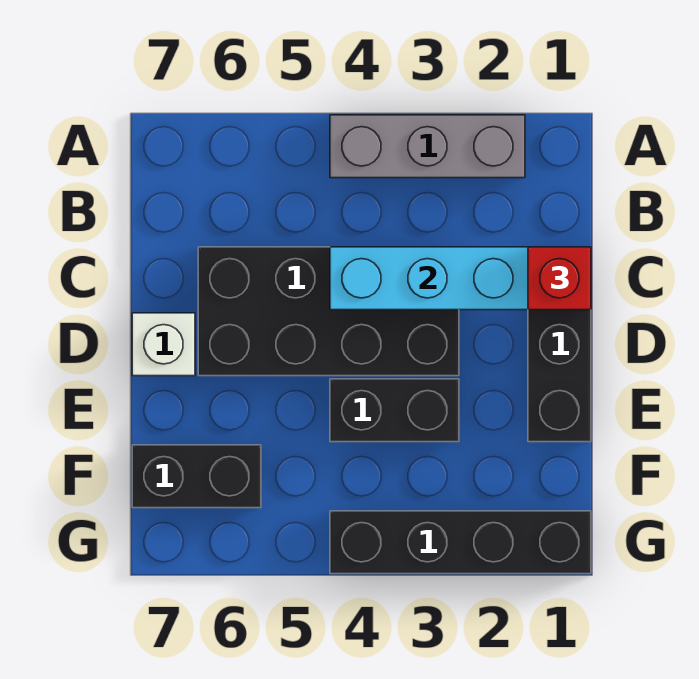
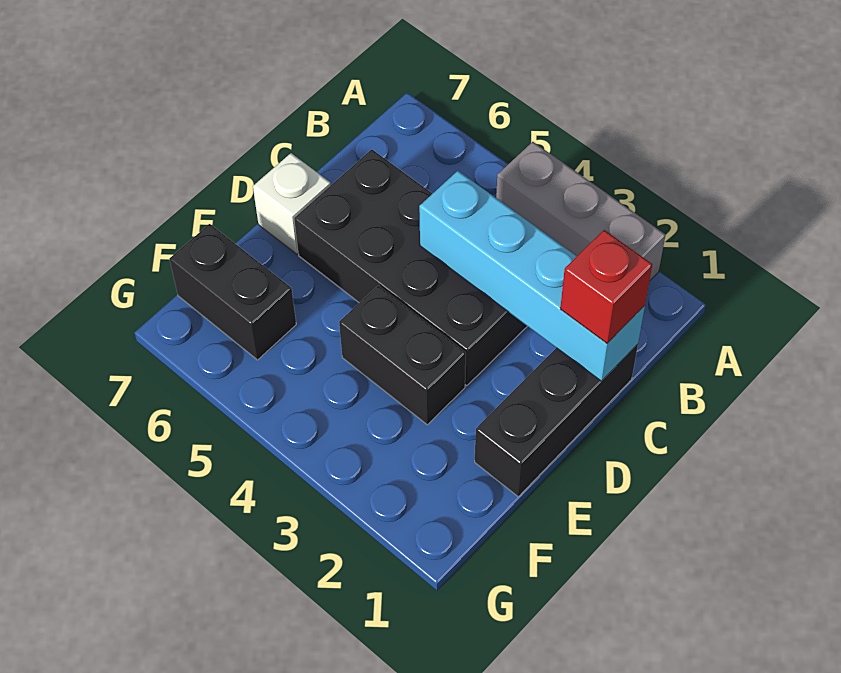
black 1x4 brick [330,511,591,574] -> none

